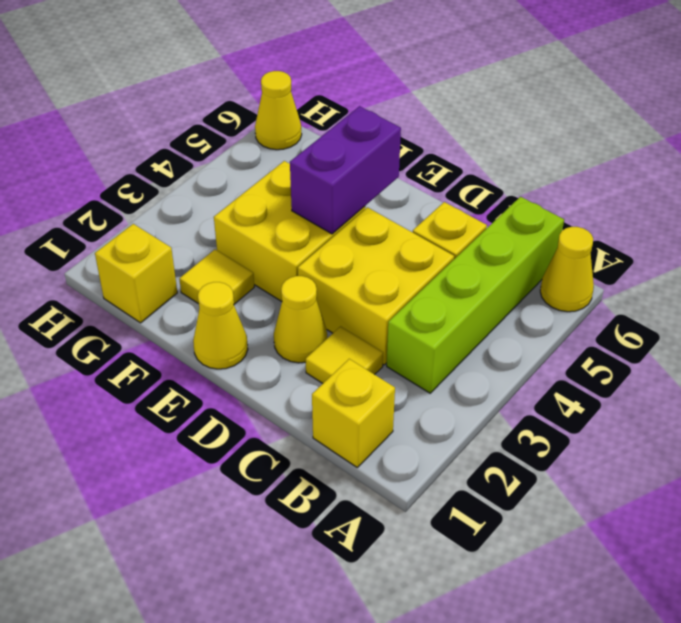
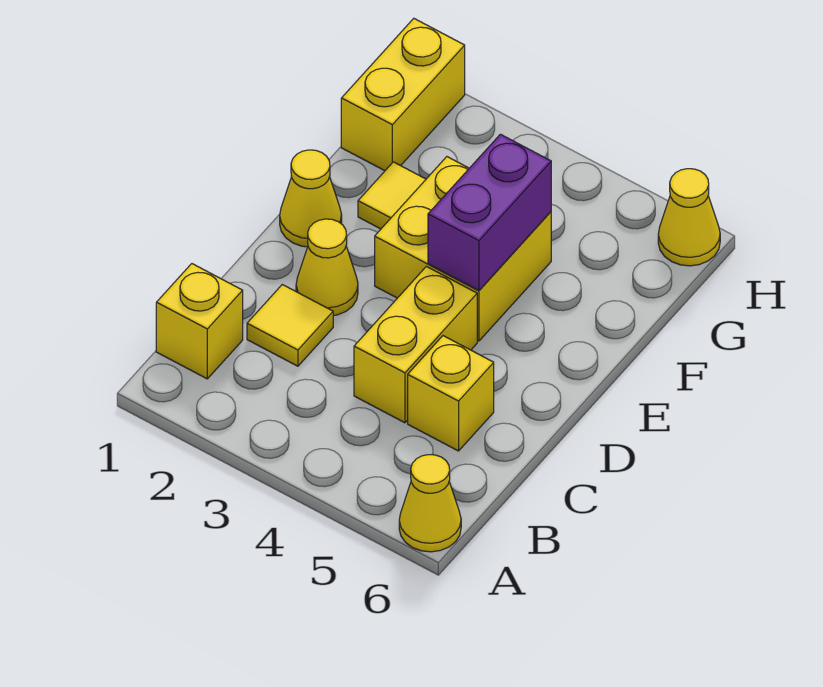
lime 1x4 brick [387,197,564,393] -> none
yellow 2x2 brick [298,207,454,365] -> yellow 1x2 brick [354,267,477,423]
purple 1x2 brick [290,106,401,234] -> purple 1x2 brick turned to [428,134,551,290]
yellow 1x1 brick [95,224,177,323] -> yellow 1x2 brick [341,19,465,171]

